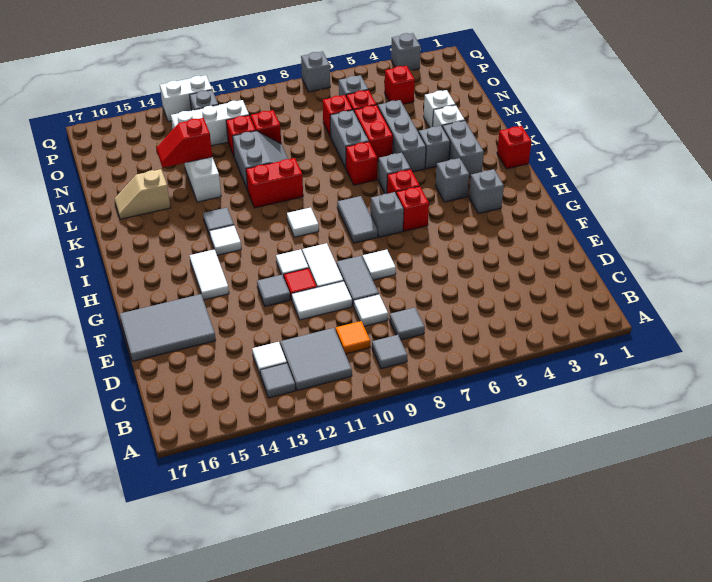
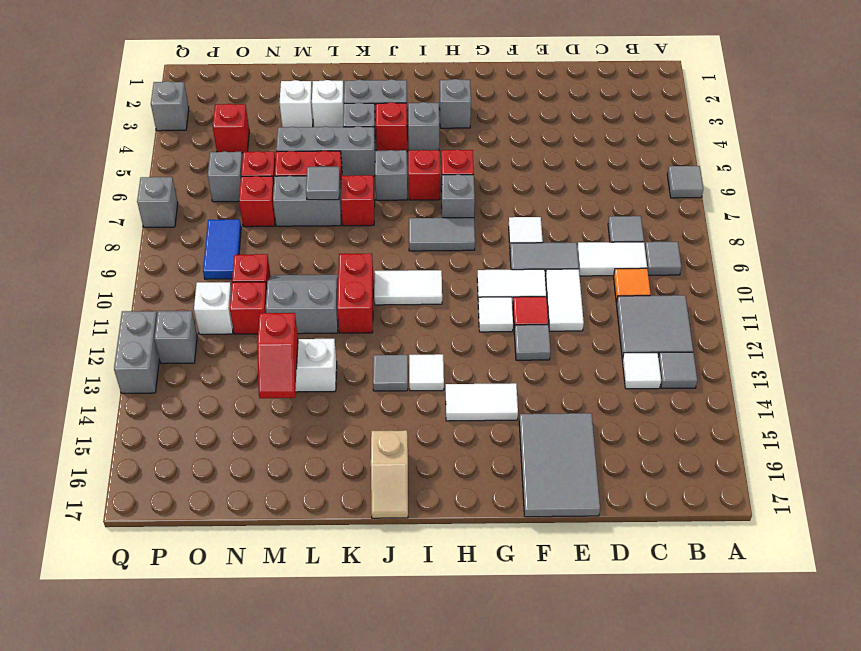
none -> grey 1x1 tile [667,166,703,198]
white 1x1 tile [353,294,388,326] -> white 1x2 tile [577,242,647,276]
white 1x1 tile [287,208,319,237] -> white 1x2 tile [374,270,442,305]
red 1x1 brick [497,126,531,169] -> red 1x1 brick moved to [376,102,407,151]
none -> grey 1x1 tile [306,167,340,200]
tan 1x2 slope [114,169,170,219] -> tan 1x2 slope moved to [371,430,408,518]
none -> blue 1x2 tile [203,219,241,279]
white 1x3 brick [171,100,249,146] -> white 1x1 brick [194,282,233,334]
white 1x2 brick [160,75,212,122] -> grey 1x2 brick [114,311,159,393]

